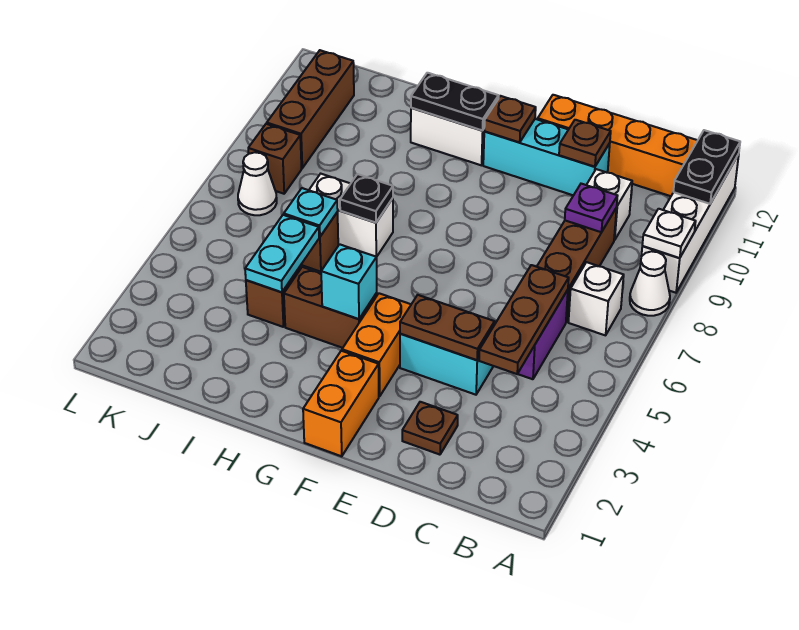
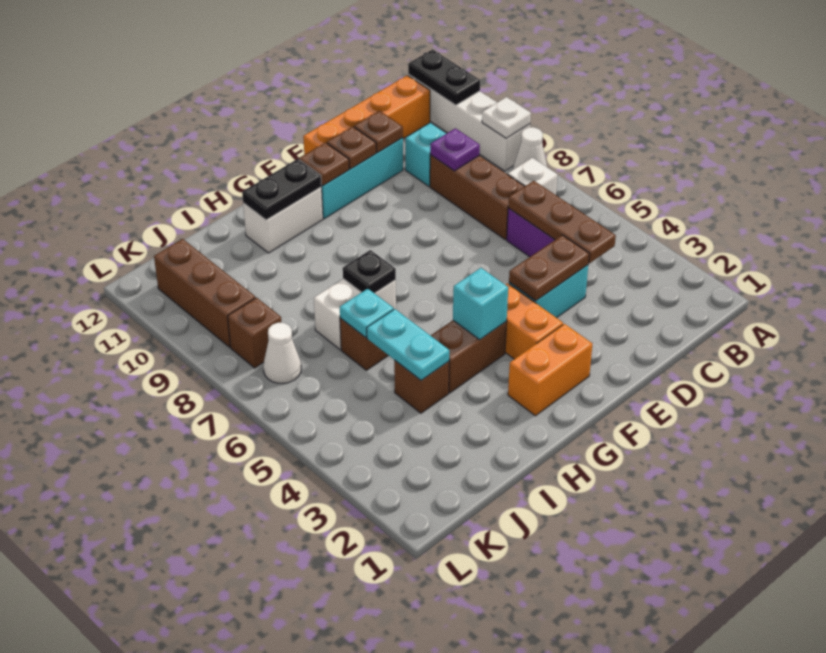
white 1x1 brick [587,169,632,240] -> cyan 1x1 brick [405,123,446,186]
brown 1x1 plate [402,402,458,455] -> brown 1x1 plate moved to [327,126,376,169]
orange 1x2 brick [303,351,379,456] -> orange 1x2 brick turned to [508,324,592,416]

